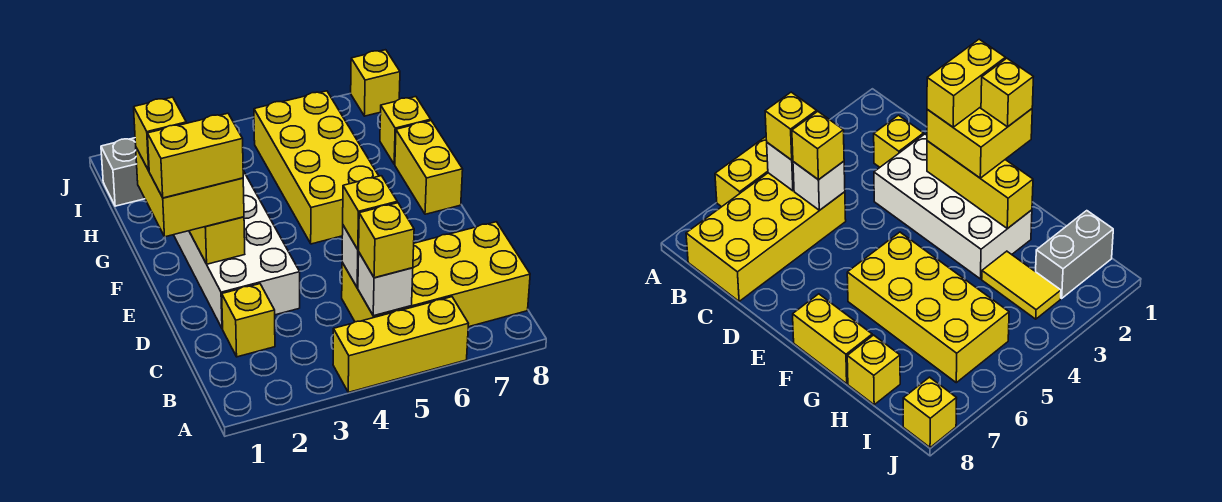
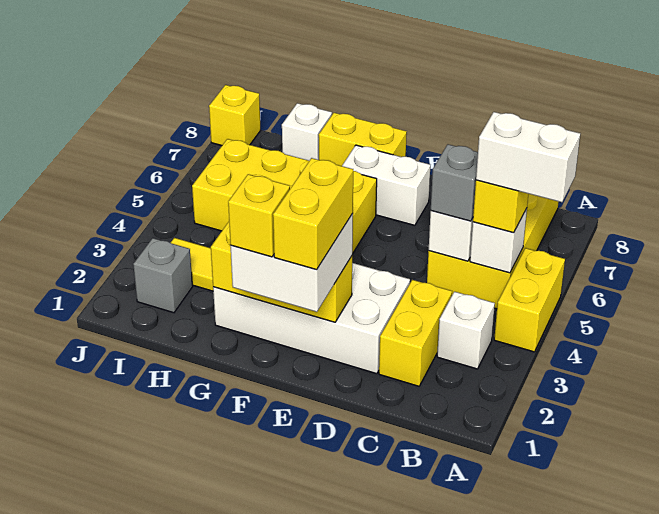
yellow 1x3 brick [333,297,469,392] -> yellow 1x2 brick [494,248,565,352]
none -> white 1x2 brick [476,112,580,202]
none -> white 1x1 brick [437,292,495,369]
yellow 1x1 brick [222,284,275,357] -> yellow 1x2 brick [379,280,452,386]
yellow 1x1 brick [343,176,397,250] -> grey 1x1 brick [431,144,478,221]
yellow 2x2 brick [136,148,244,237] -> white 2x2 brick [231,213,353,312]
none -> white 1x2 brick [342,145,430,225]
yellow 1x1 brick [380,97,431,164] -> white 1x1 brick [282,103,332,161]
grey 1x2 brick [101,138,145,206] -> grey 1x1 brick [133,238,193,313]

